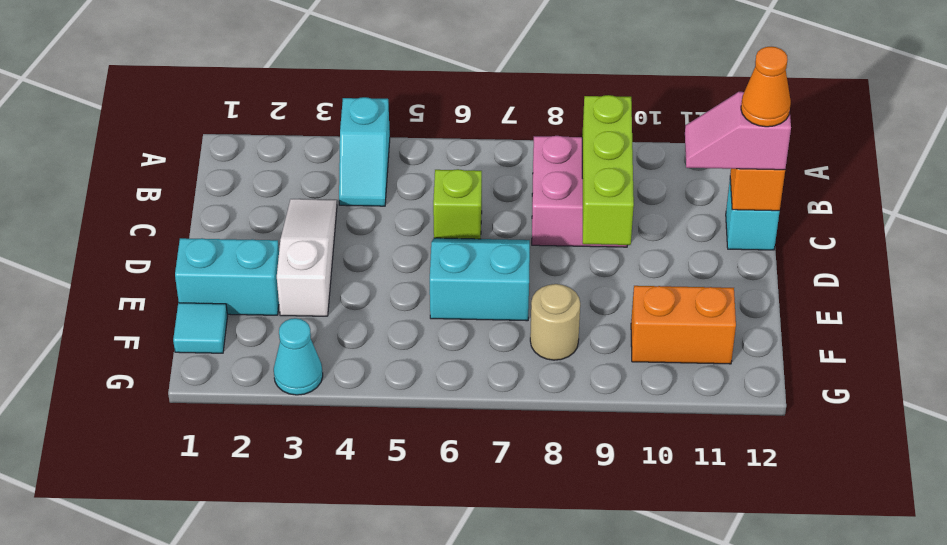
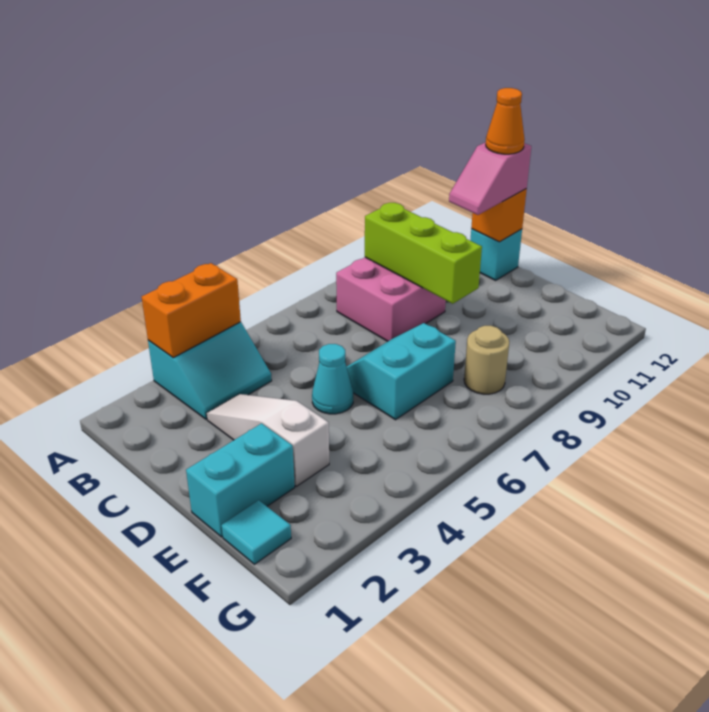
cyan 1x2 slope [339,97,390,206] -> cyan 2x2 slope [148,322,272,419]
lime 1x1 brick [433,169,482,239] -> none
orange 1x2 brick [631,286,736,364] -> orange 1x2 brick moved to [142,263,241,358]
cyan 1x1 cone [274,318,323,395] -> cyan 1x1 cone moved to [312,344,353,414]

